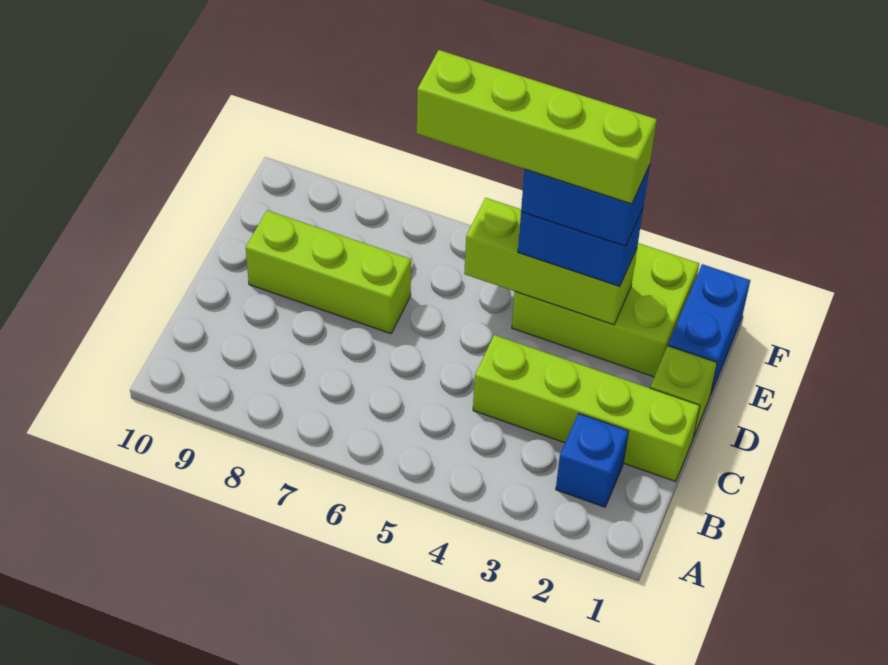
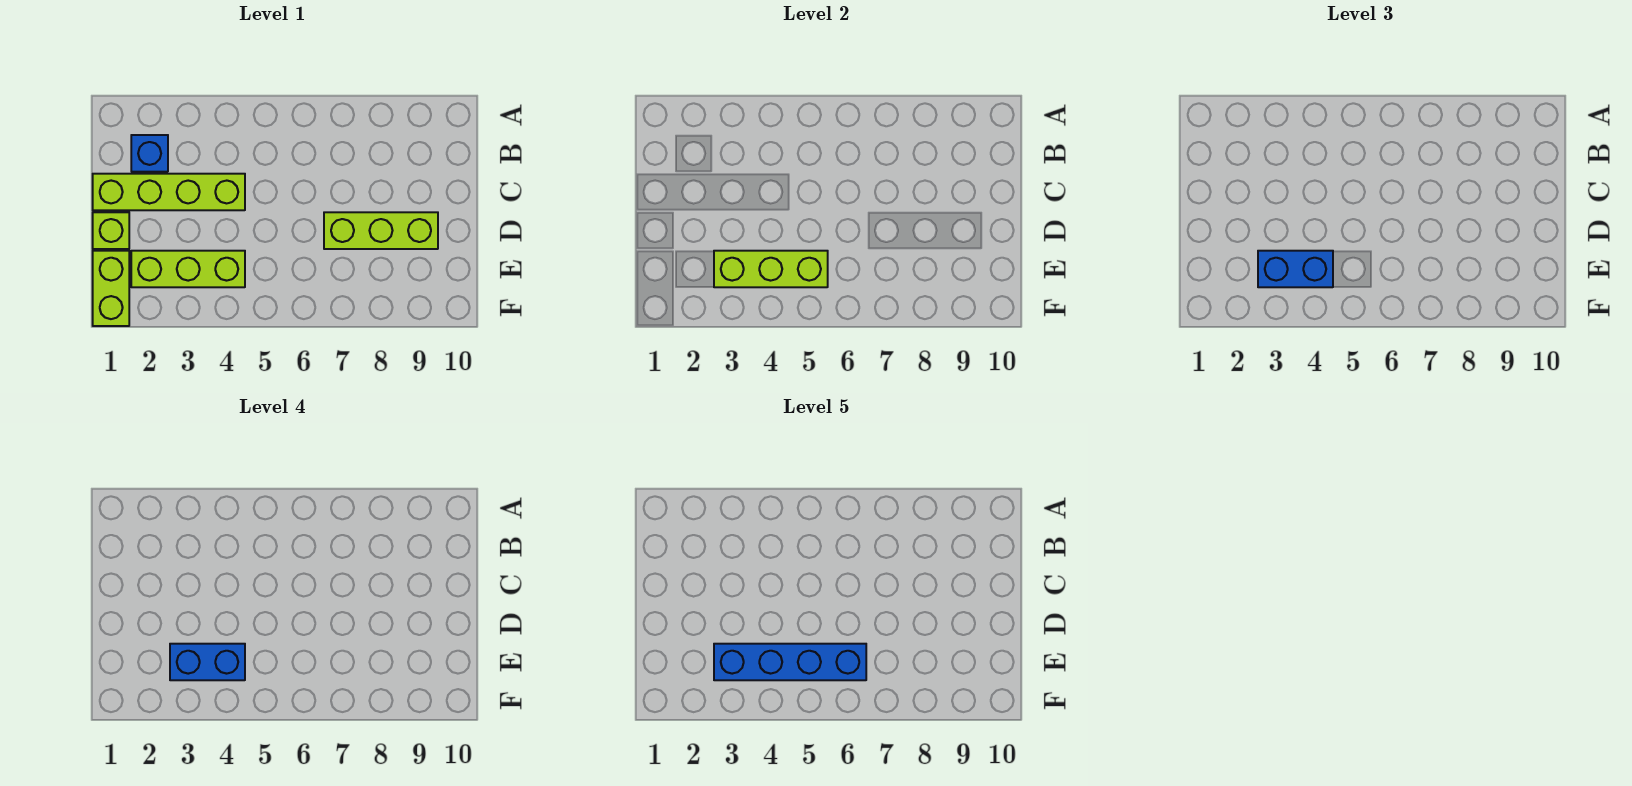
blue 1x2 brick [668,264,750,395] -> lime 1x2 brick [93,251,129,326]
lime 2x3 brick [512,243,699,377] -> lime 1x3 brick [131,251,245,287]
lime 1x4 brick [417,50,657,204] -> blue 1x4 brick [714,644,866,680]

